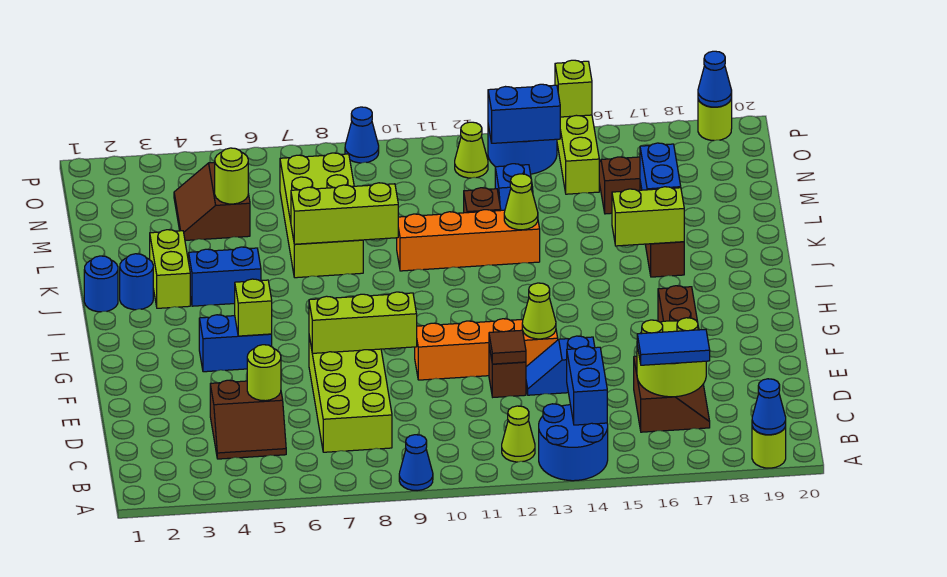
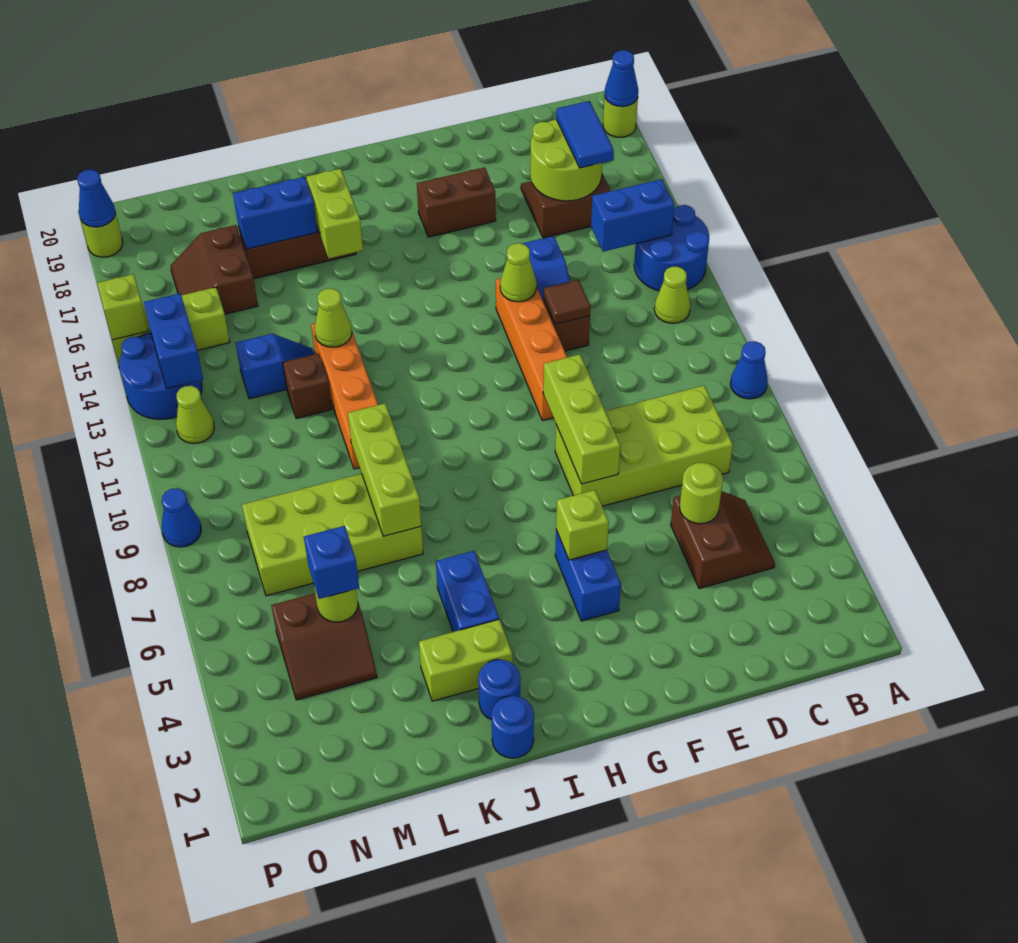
none -> blue 1x1 brick [304,526,359,599]

